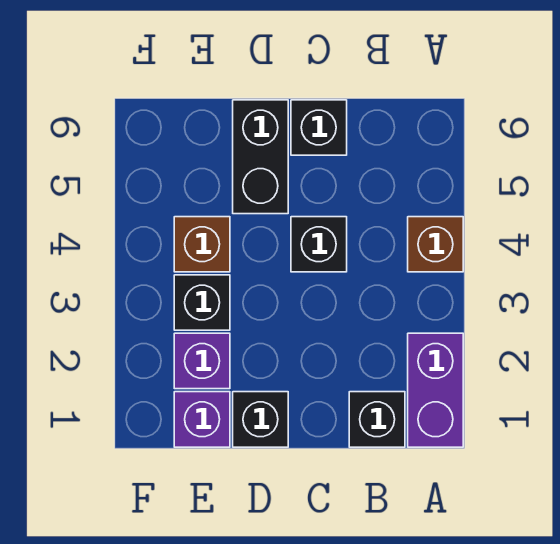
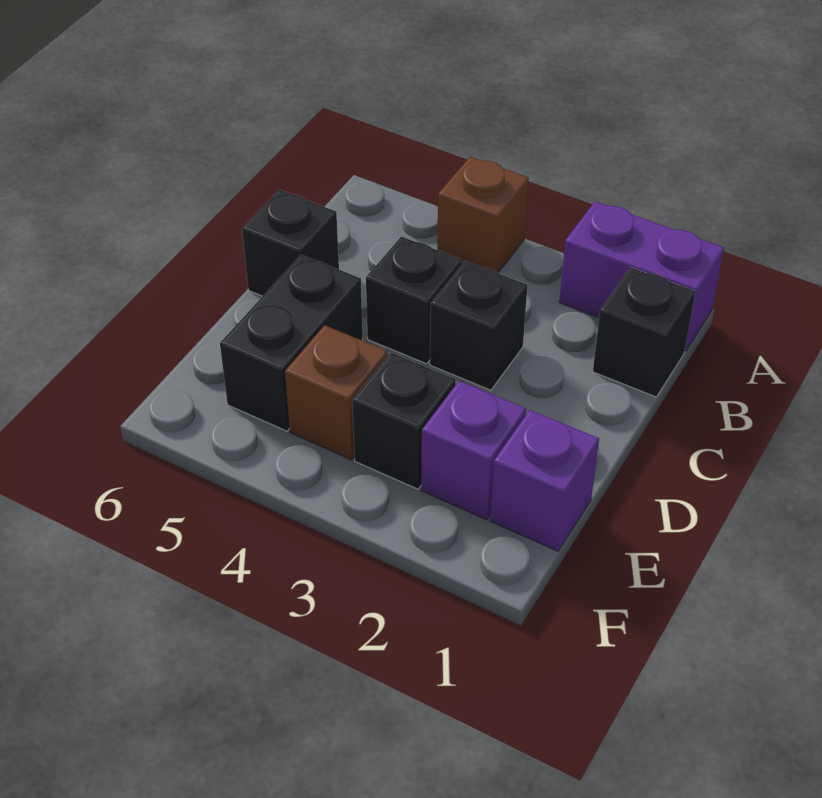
black 1x1 brick [233,392,288,447] -> black 1x1 brick moved to [430,261,528,390]
black 1x2 brick [233,100,288,214] -> black 1x2 brick turned to [220,255,363,431]

